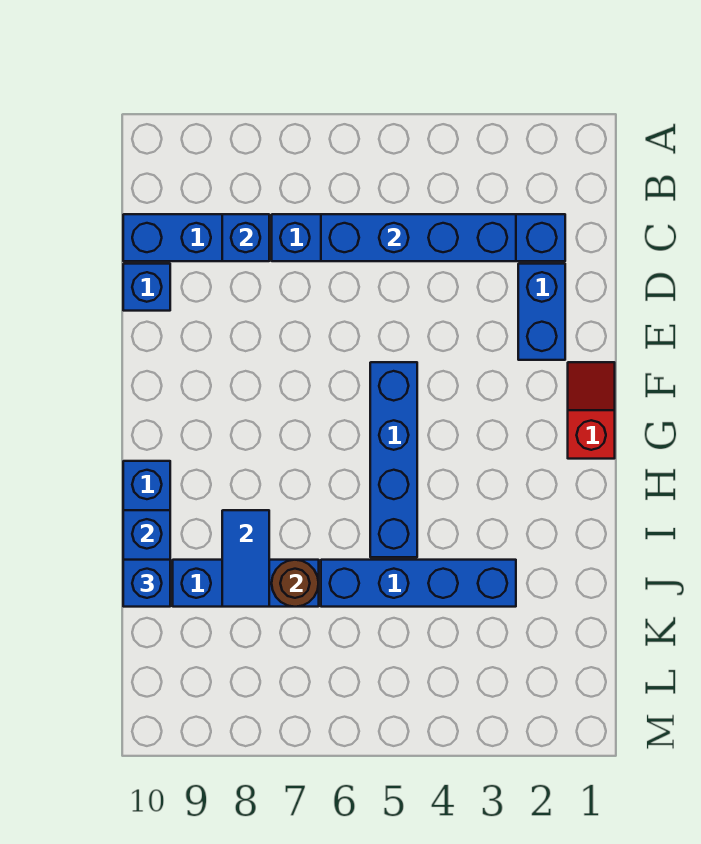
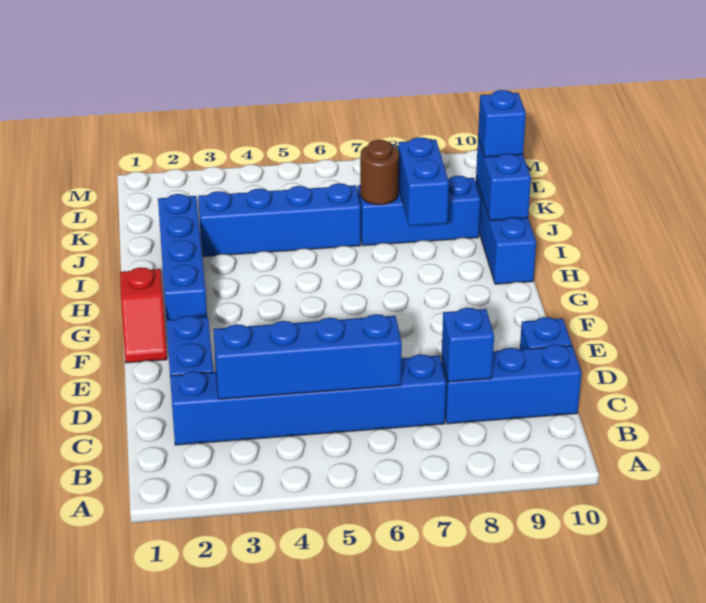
blue 1x4 brick [370,362,417,557] -> blue 1x4 brick moved to [158,194,207,320]
blue 1x2 tile [222,510,269,607] -> blue 1x2 brick [398,137,449,226]

